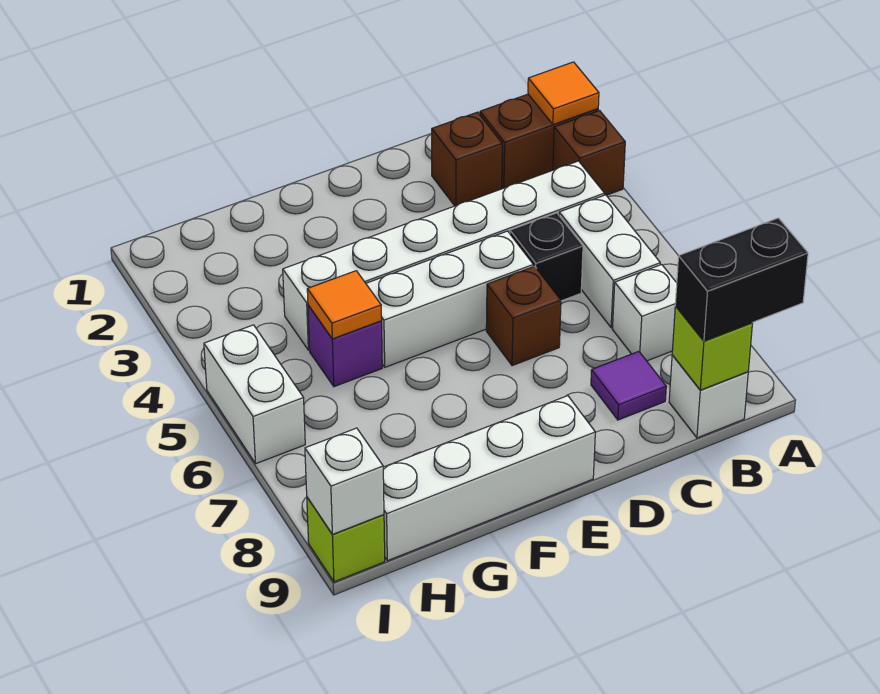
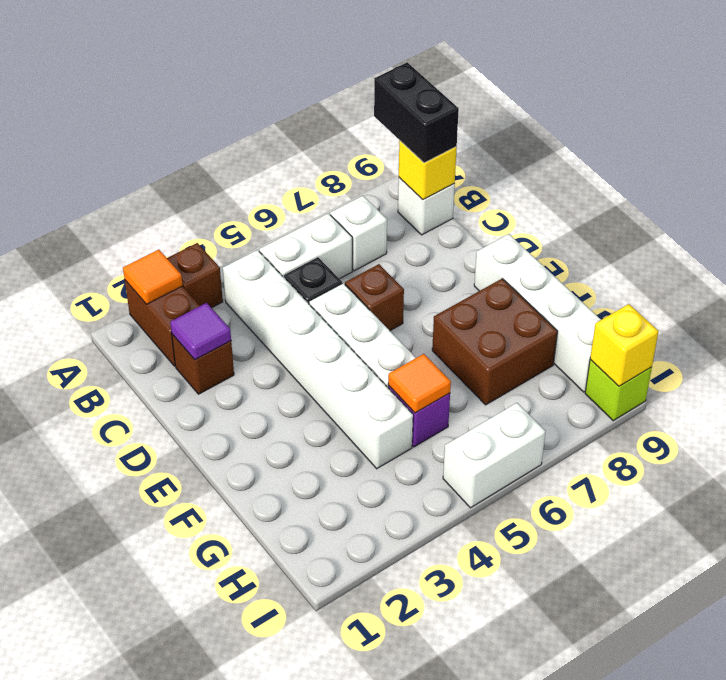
lime 1x1 brick [672,306,753,390] -> yellow 1x1 brick [399,141,457,200]
purple 1x1 tile [591,351,666,420] -> purple 1x1 tile moved to [170,303,231,360]
none -> brown 2x2 brick [432,279,557,405]
white 1x1 brick [305,428,384,534] -> yellow 1x1 brick [590,304,659,386]

